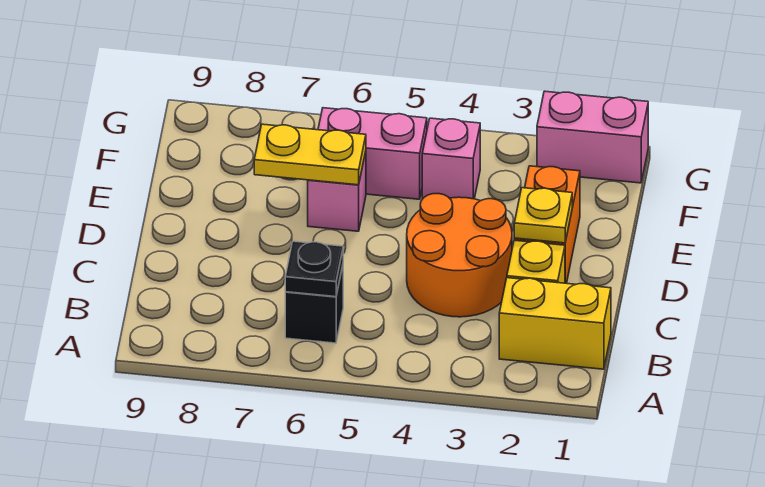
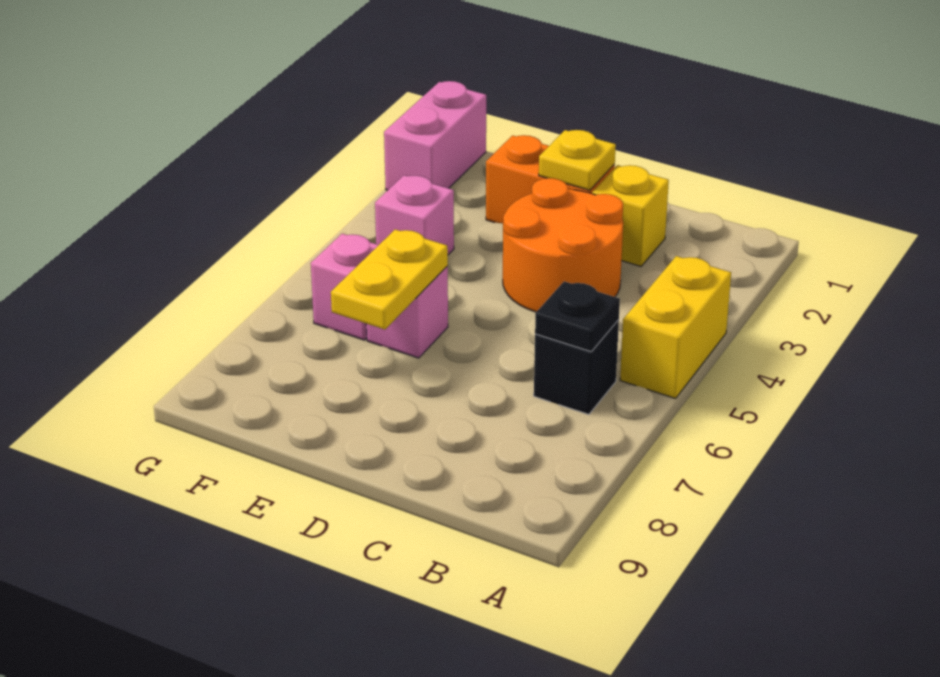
yellow 1x2 brick [499,278,611,369] -> yellow 1x2 brick moved to [620,256,731,398]
pink 1x2 brick [318,108,427,199] -> pink 1x1 brick [311,234,378,340]

